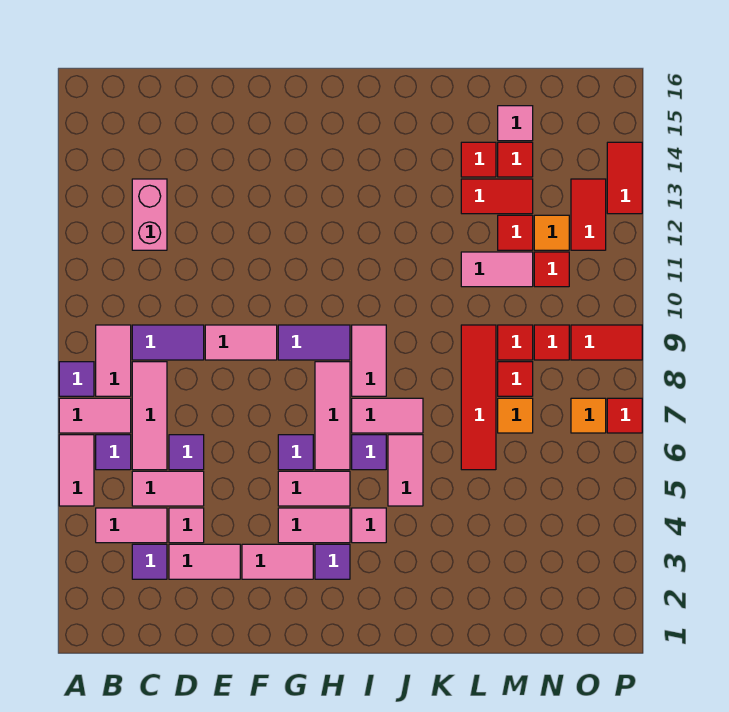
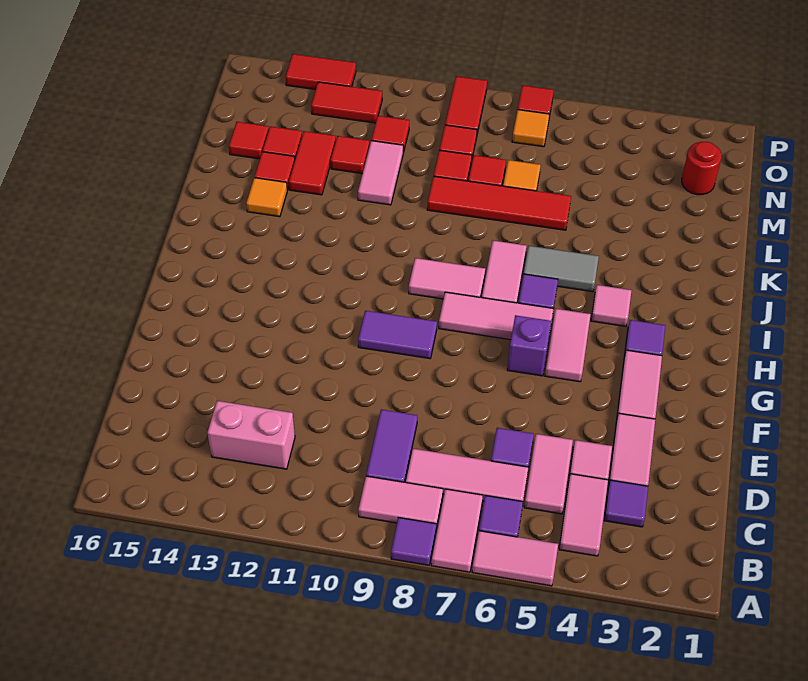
pink 1x2 tile [205,325,277,360] -> none
pink 1x2 tile [278,508,350,543] -> none
purple 1x1 tile [278,435,313,470] -> purple 1x1 brick [507,315,551,376]
purple 1x2 tile [278,325,350,360] -> purple 1x2 tile turned to [358,311,437,359]
pink 1x2 tile [388,435,423,506] -> grey 1x2 tile [524,246,599,292]
pink 1x1 tile [498,106,533,141] -> red 1x1 tile [229,122,269,159]
none -> red 1x1 round brick [682,142,722,195]
orange 1x1 tile [534,215,569,250] -> orange 1x1 tile moved to [246,178,287,217]

